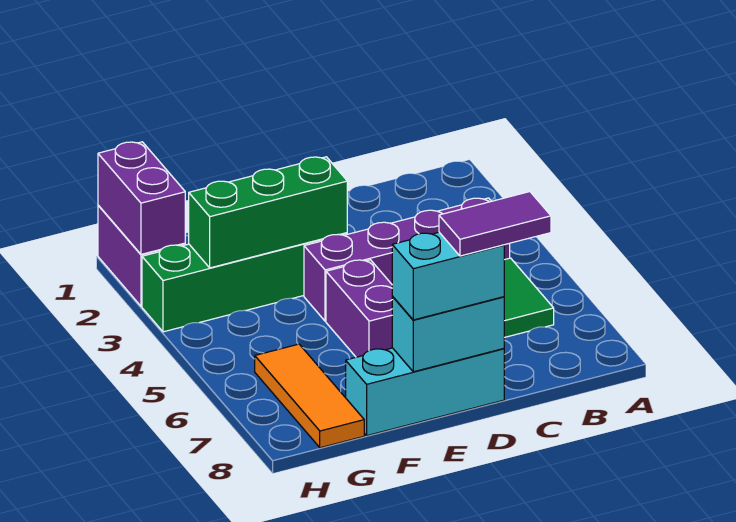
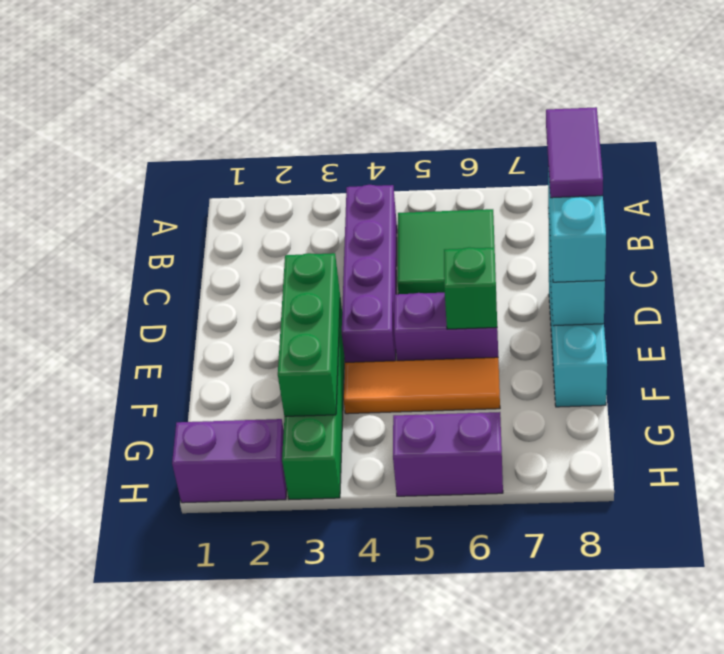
none -> green 1x1 brick [444,247,497,329]
orange 1x3 tile [255,344,364,448] -> orange 1x3 tile moved to [344,357,500,414]
purple 1x2 brick [98,142,185,254] -> purple 1x2 brick moved to [393,412,503,496]

